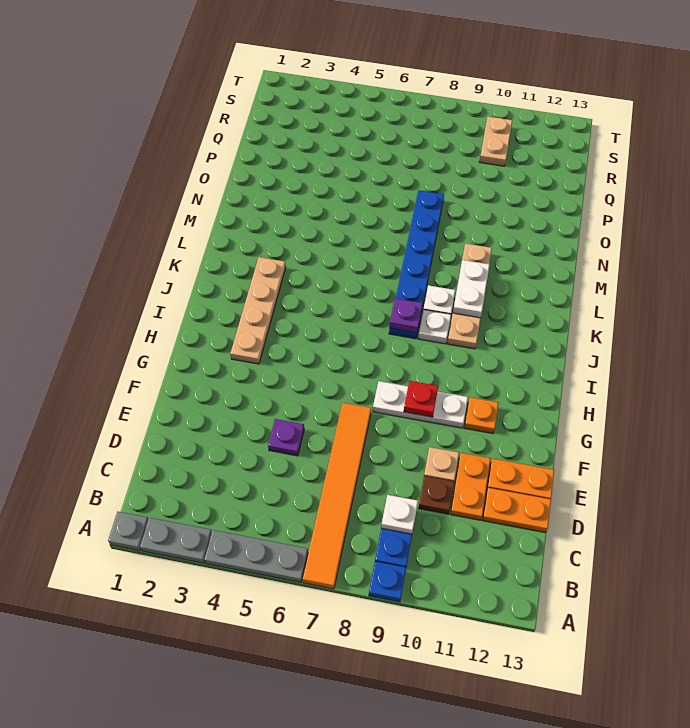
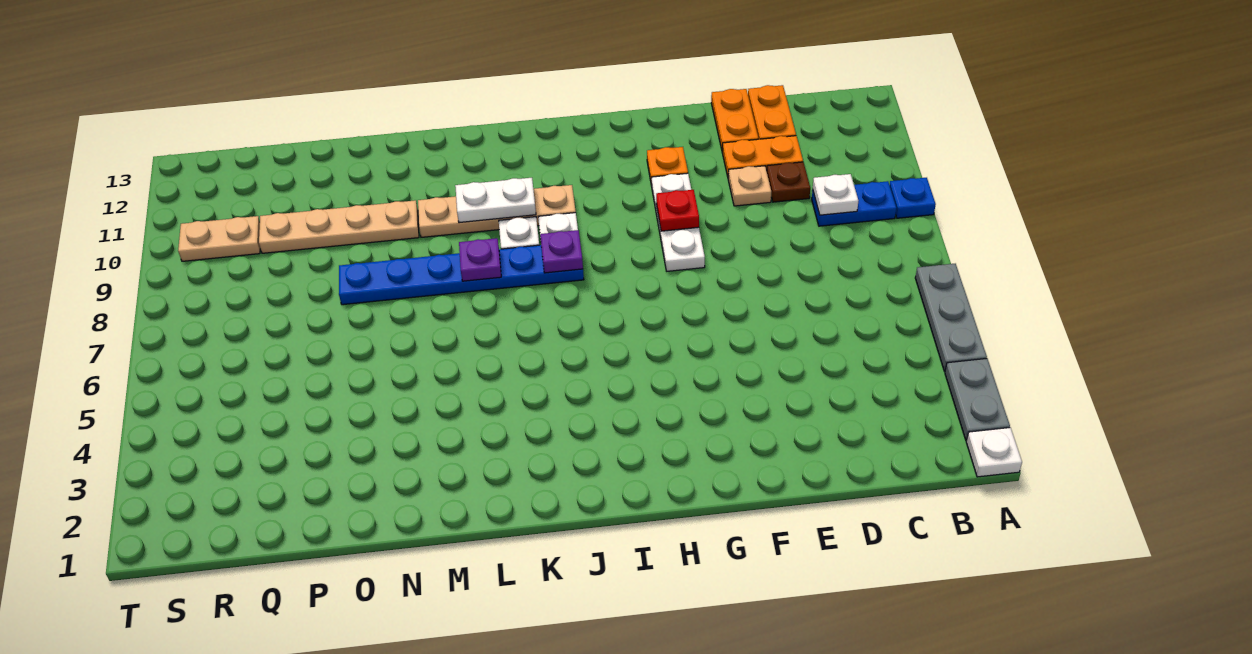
grey 1x1 plate [108,512,148,551] -> white 1x1 plate [966,428,1022,477]
orange 1x6 tile [302,403,371,589] -> none
purple 1x1 plate [268,419,304,456] -> purple 1x1 plate moved to [459,238,501,281]
tan 1x4 plate [230,257,286,364] -> tan 1x4 plate moved to [259,200,419,253]

